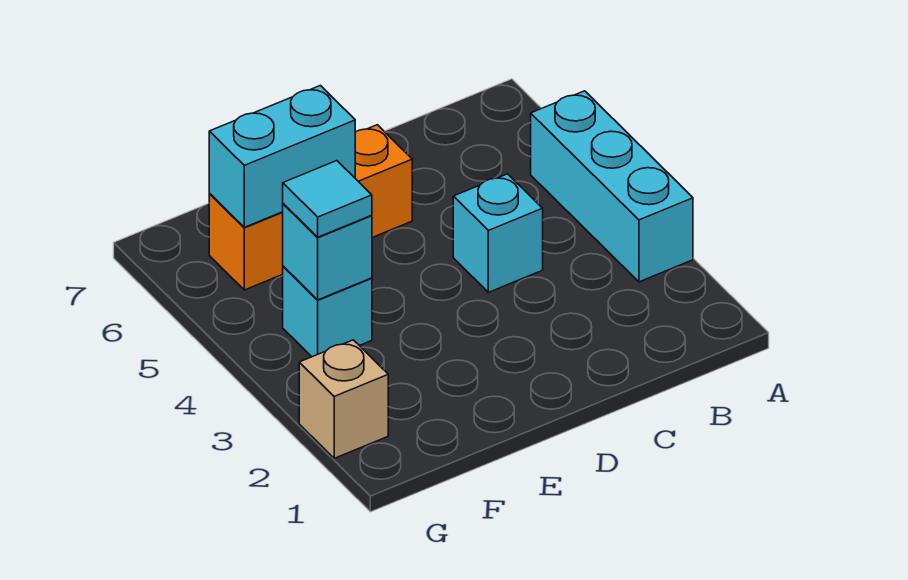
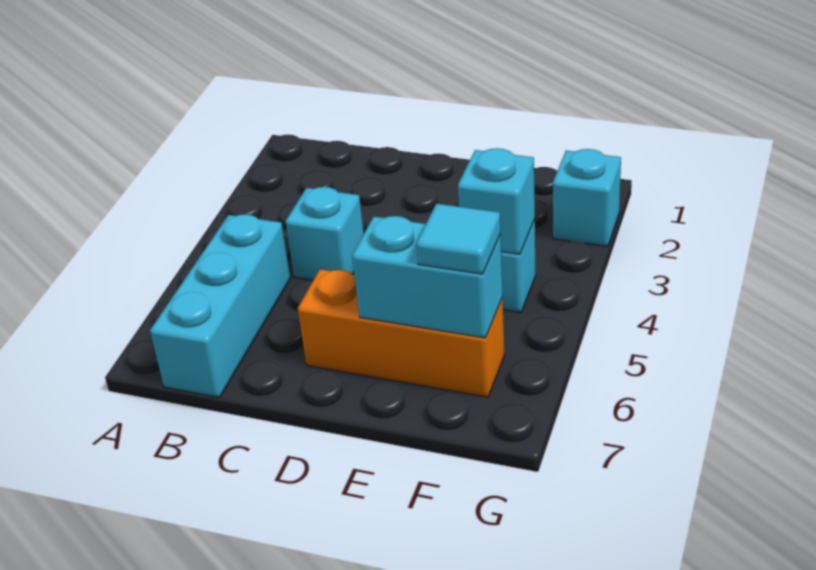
cyan 1x3 brick [531,91,693,282] -> cyan 1x3 brick moved to [150,214,290,397]
cyan 1x1 tile [283,161,372,237] -> cyan 1x1 tile moved to [416,204,500,274]
tan 1x1 brick [299,340,388,458] -> cyan 1x1 brick [553,149,621,246]

